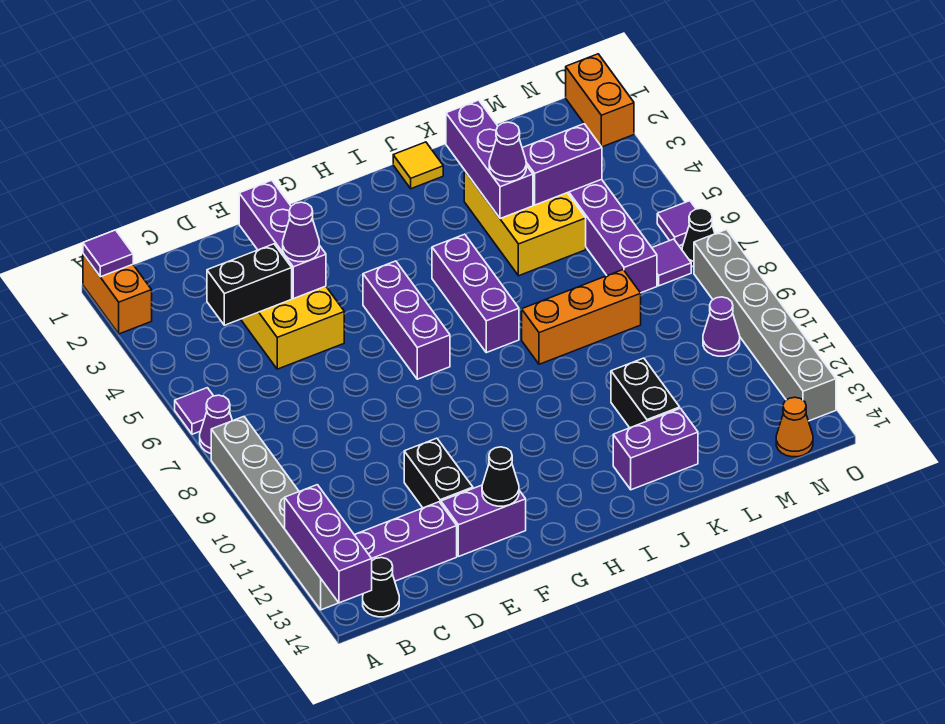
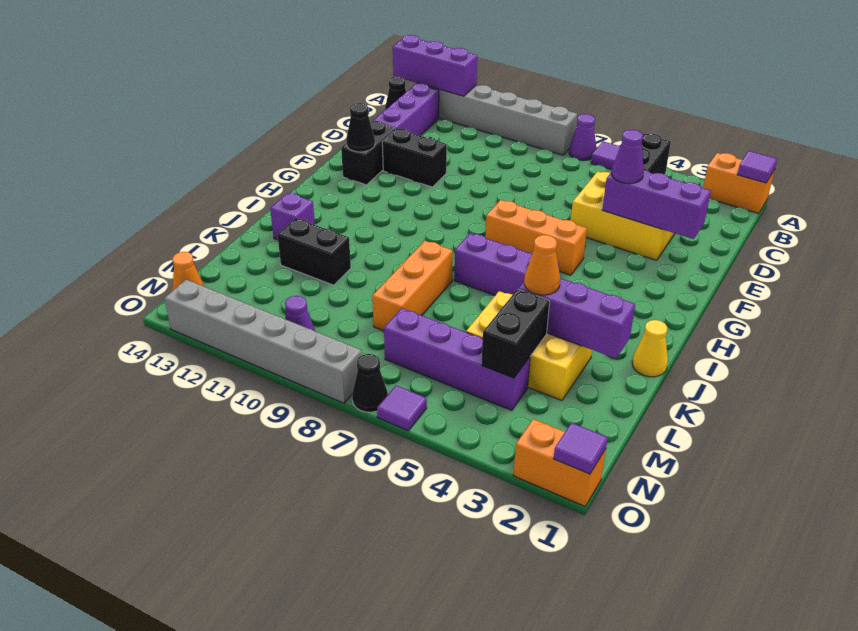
purple 1x2 brick [441,485,526,557] -> black 1x2 brick [341,121,396,185]
purple 1x3 brick [363,261,450,379] -> orange 1x3 brick [485,200,587,275]
yellow 1x1 tile [393,142,443,189] -> yellow 1x1 cone [632,320,668,377]
purple 1x2 brick [613,408,698,490] -> purple 1x1 brick [270,193,315,240]
purple 1x1 cone [489,122,526,182] -> orange 1x1 cone [524,235,560,295]
purple 1x2 brick [522,124,602,205] -> black 1x2 brick [482,289,550,378]
purple 1x1 tile [652,239,691,286] -> purple 1x1 tile moved to [554,423,608,474]

